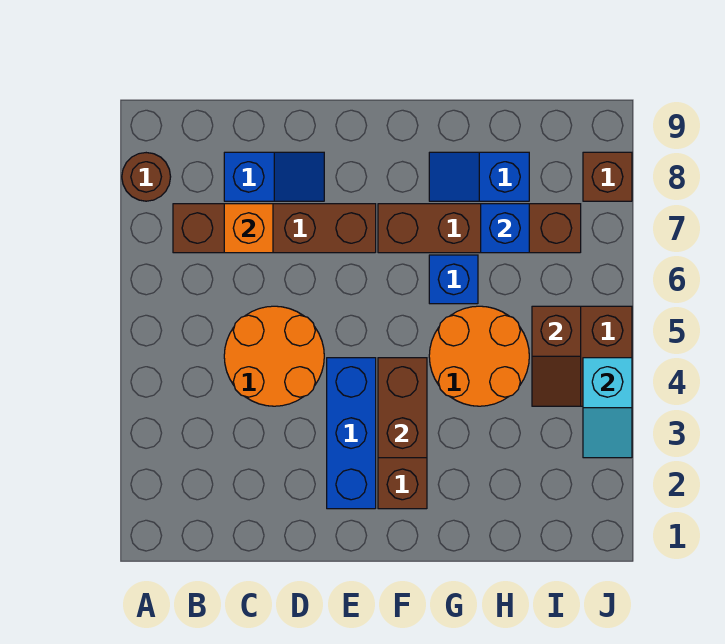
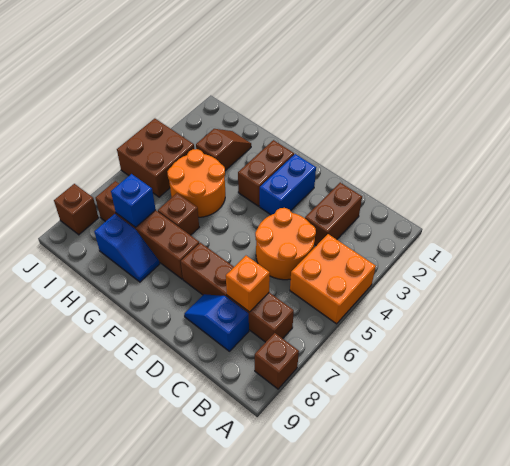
none -> orange 2x2 brick [290,234,376,324]
brown 1x1 round brick [122,153,171,201] -> brown 1x1 brick [255,333,299,389]
blue 1x3 brick [327,358,376,509] -> blue 1x2 brick [260,154,316,215]
brown 1x2 brick [378,358,427,458] -> brown 1x2 brick moved to [305,183,362,246]
blue 1x1 brick [429,255,478,304] -> brown 1x1 brick [158,193,199,235]
brown 1x2 slope [532,306,581,406] -> brown 1x2 slope moved to [196,129,251,171]
cyan 1x2 slope [583,358,632,458] -> none

